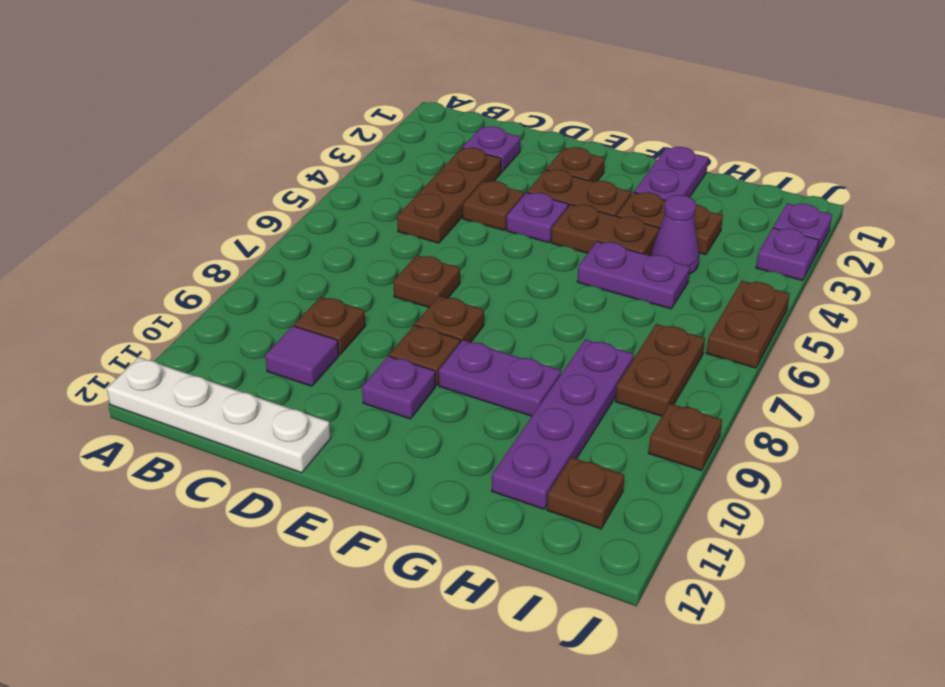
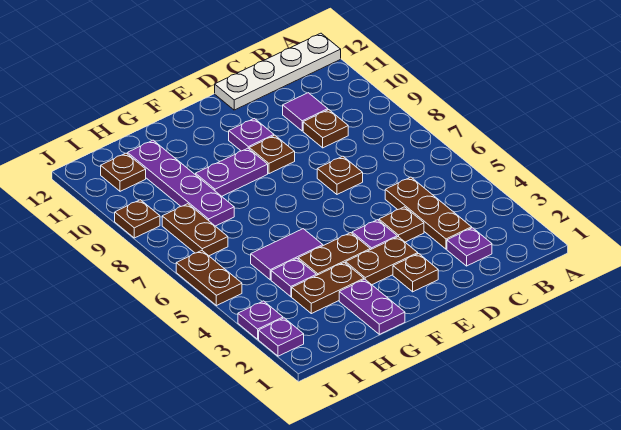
brown 1x1 plate [415,296,484,342] -> none
purple 1x2 plate [577,241,690,309] -> purple 1x2 tile [251,229,323,280]
purple 1x1 cone [651,195,699,274] -> purple 1x1 plate [271,258,316,297]

